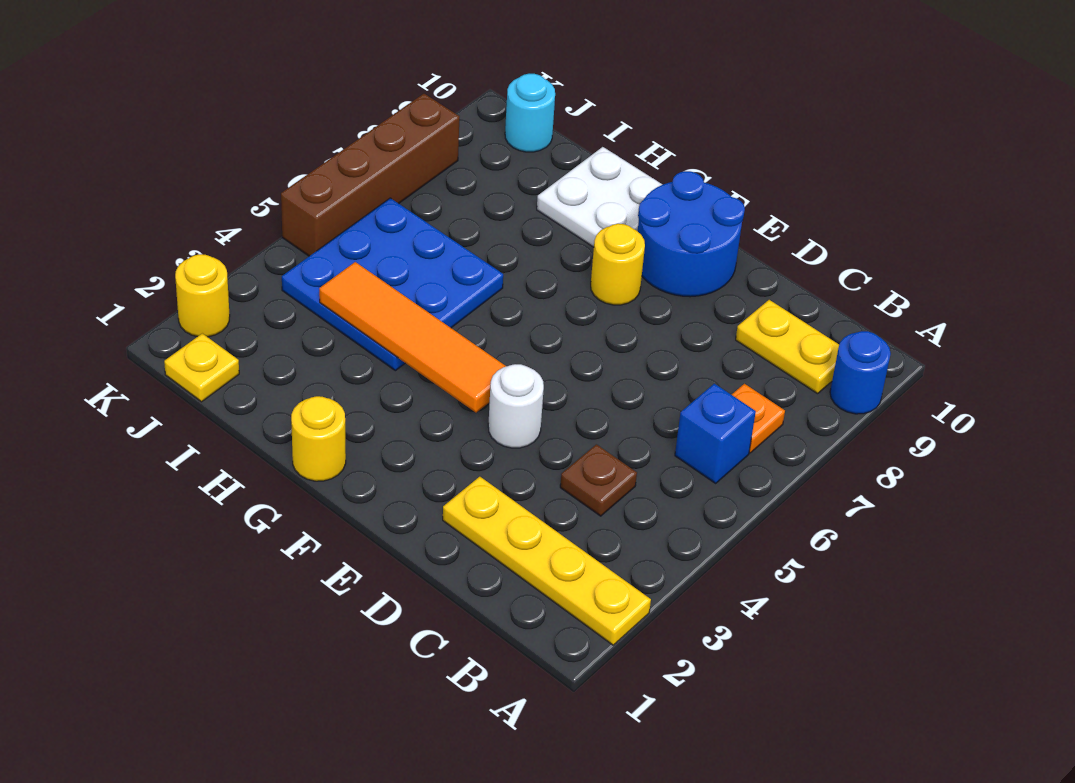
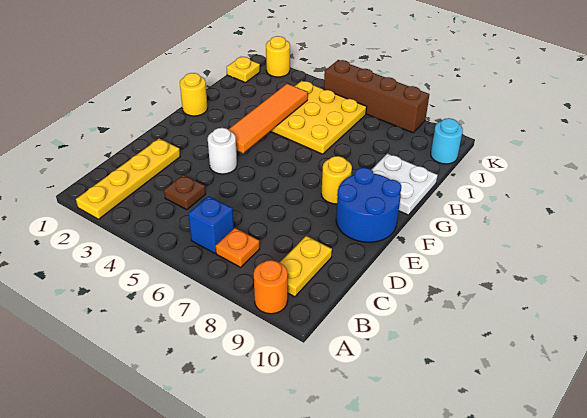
blue 1x1 round brick [830,331,891,414] -> orange 1x1 round brick [254,260,288,314]
blue 3x3 plate [282,198,503,371] -> yellow 3x3 plate [270,81,367,154]

